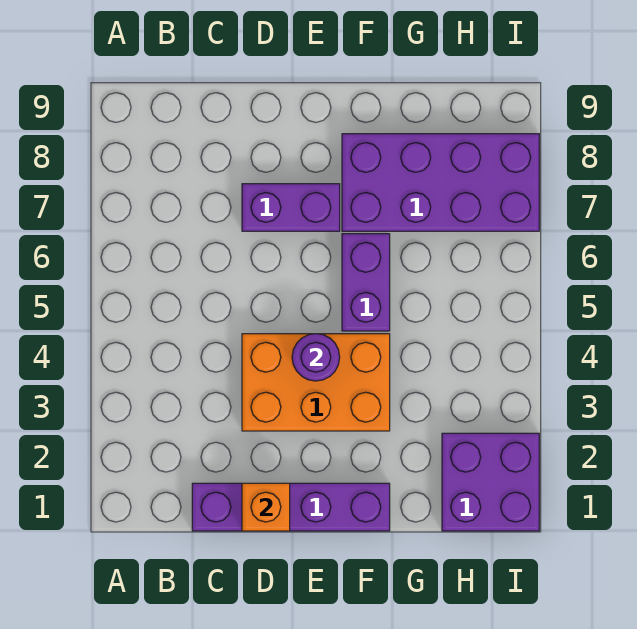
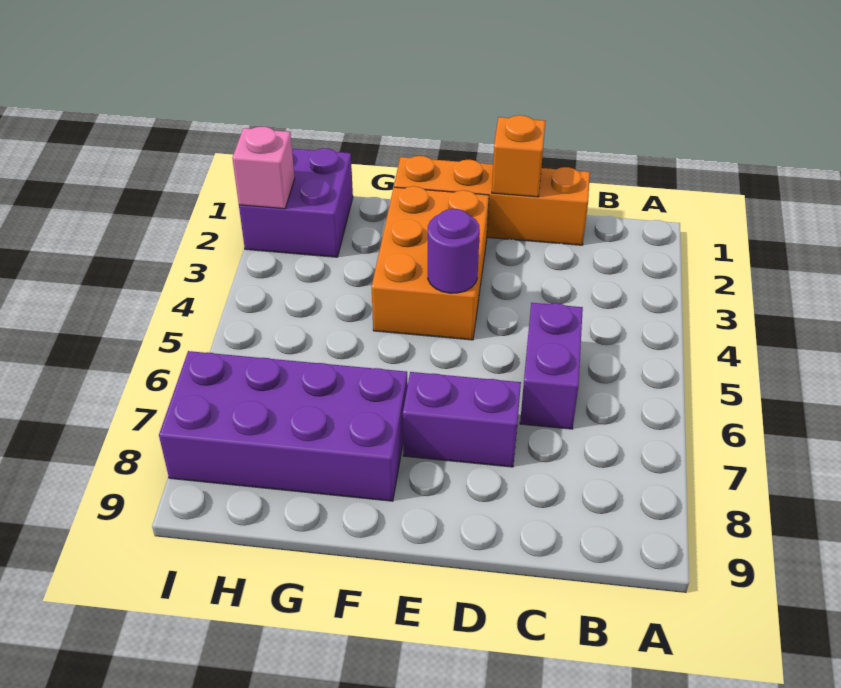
purple 1x4 brick [192,483,390,531] -> orange 1x4 brick [394,156,590,245]
orange 2x3 brick [242,334,390,431] -> orange 2x3 brick turned to [372,186,489,340]
purple 1x2 brick [342,234,390,331] -> purple 1x2 brick moved to [520,303,583,429]
none -> pink 1x1 brick [232,127,295,209]

